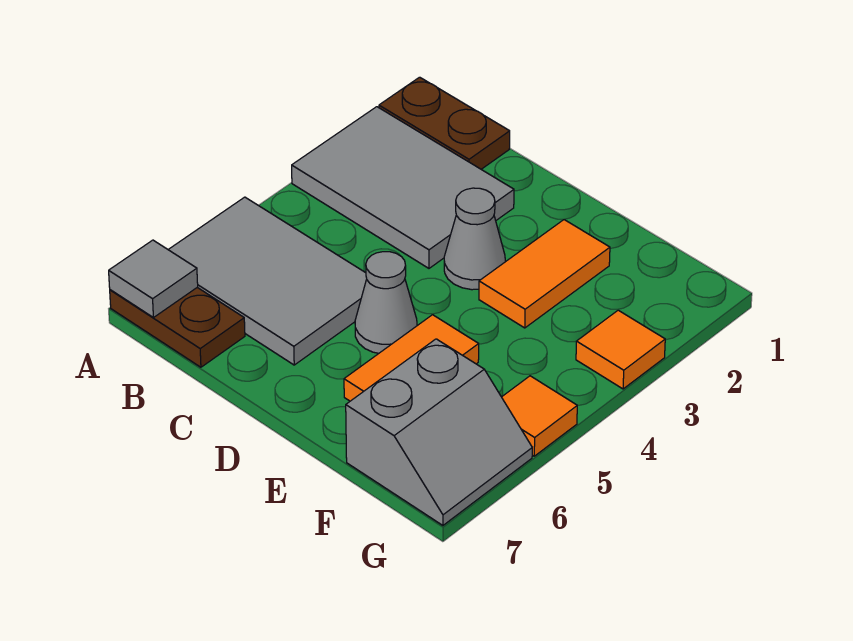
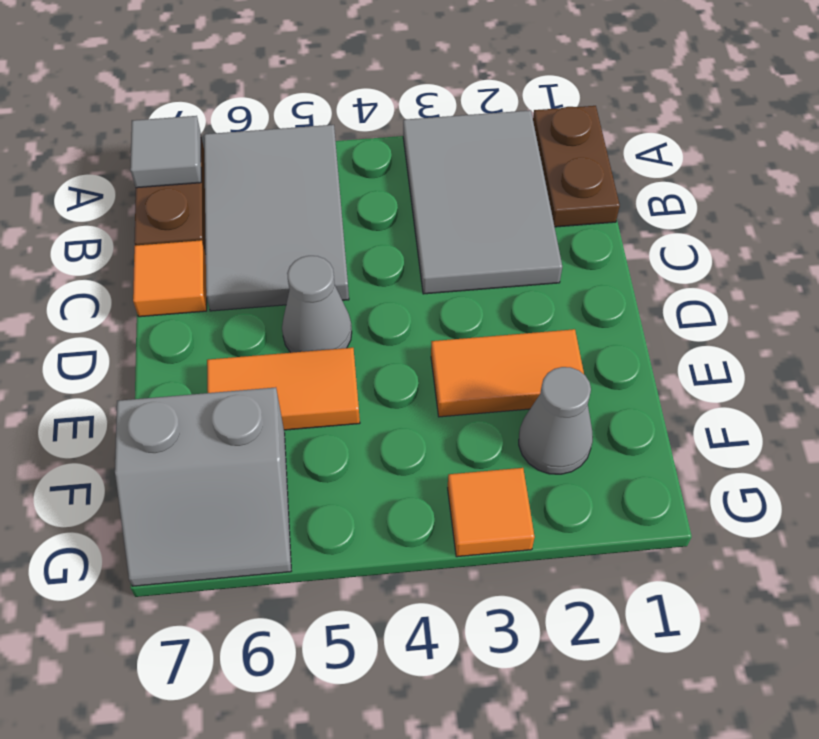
grey 1x1 cone [444,188,505,290] -> grey 1x1 cone moved to [519,367,593,474]
orange 1x1 tile [502,376,577,456] -> orange 1x1 tile moved to [133,240,207,317]

